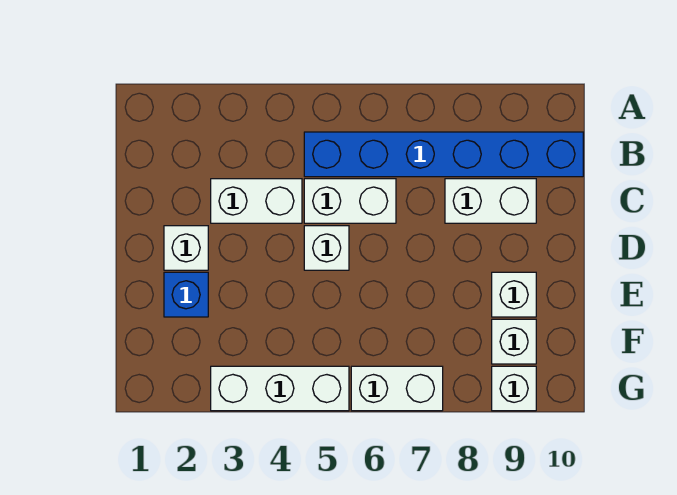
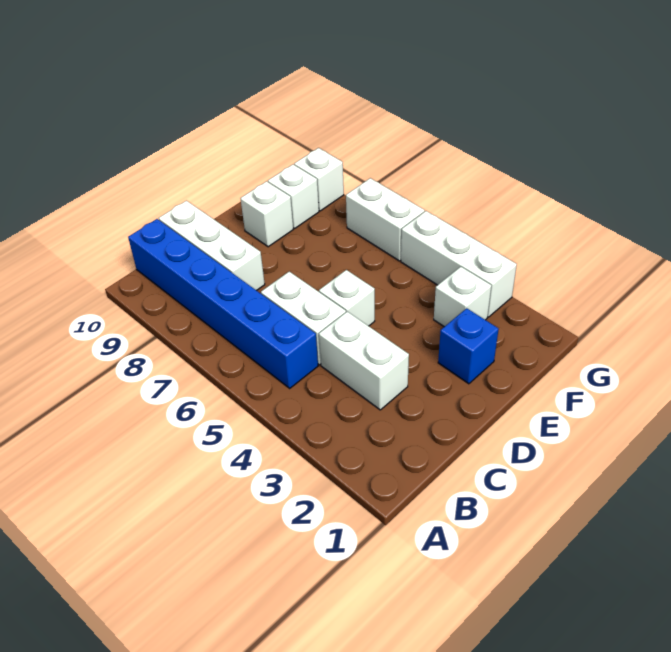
white 1x2 brick [445,179,536,223] -> white 1x3 brick [159,201,265,291]
white 1x1 brick [164,226,208,270] -> white 1x1 brick moved to [434,267,491,327]

